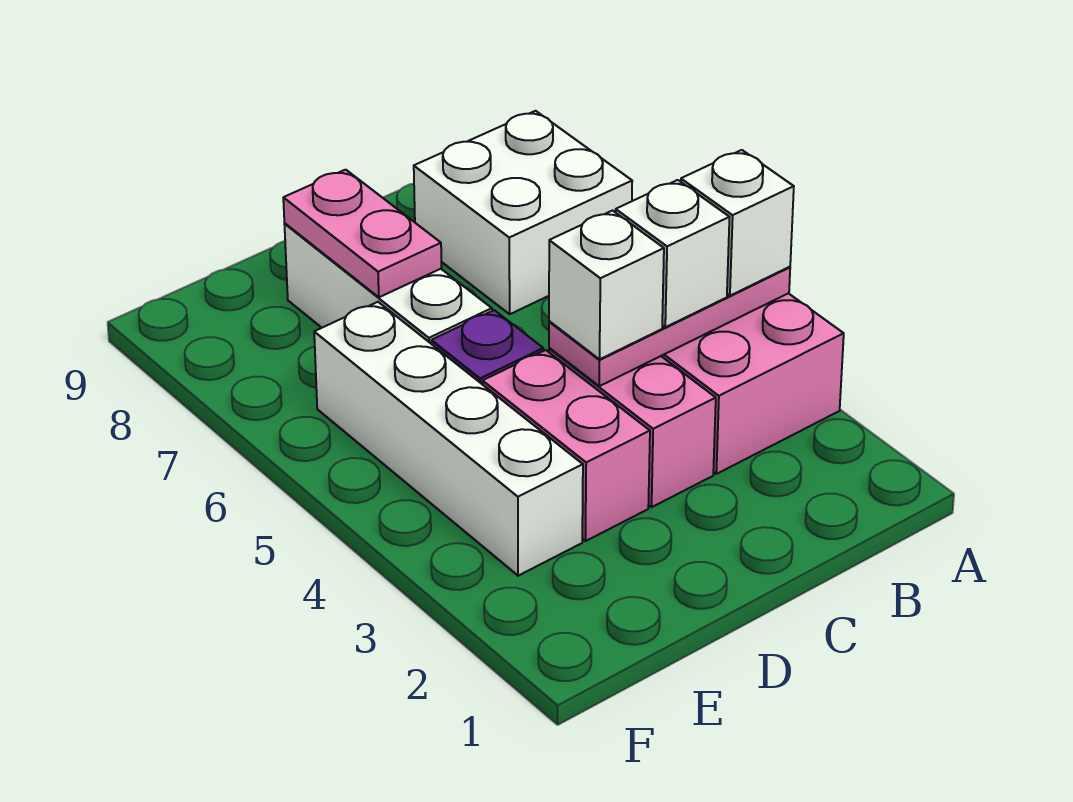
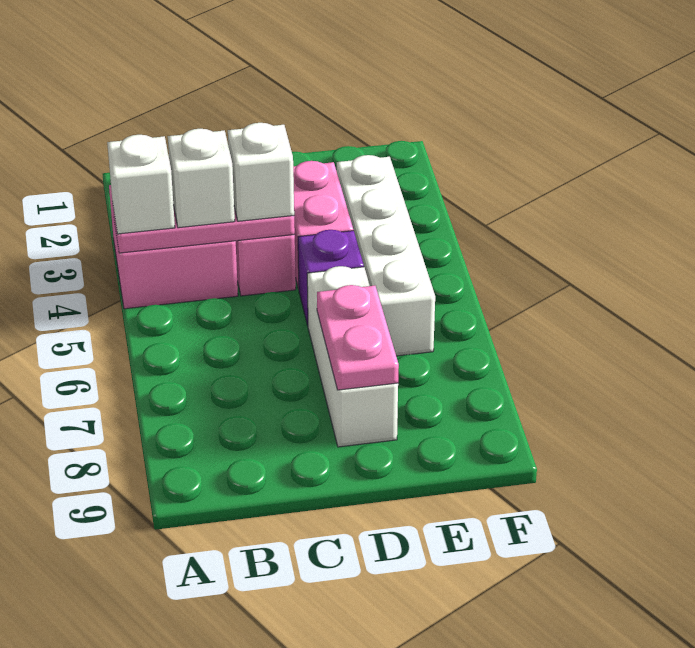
white 2x2 brick [414,111,632,314] -> none

